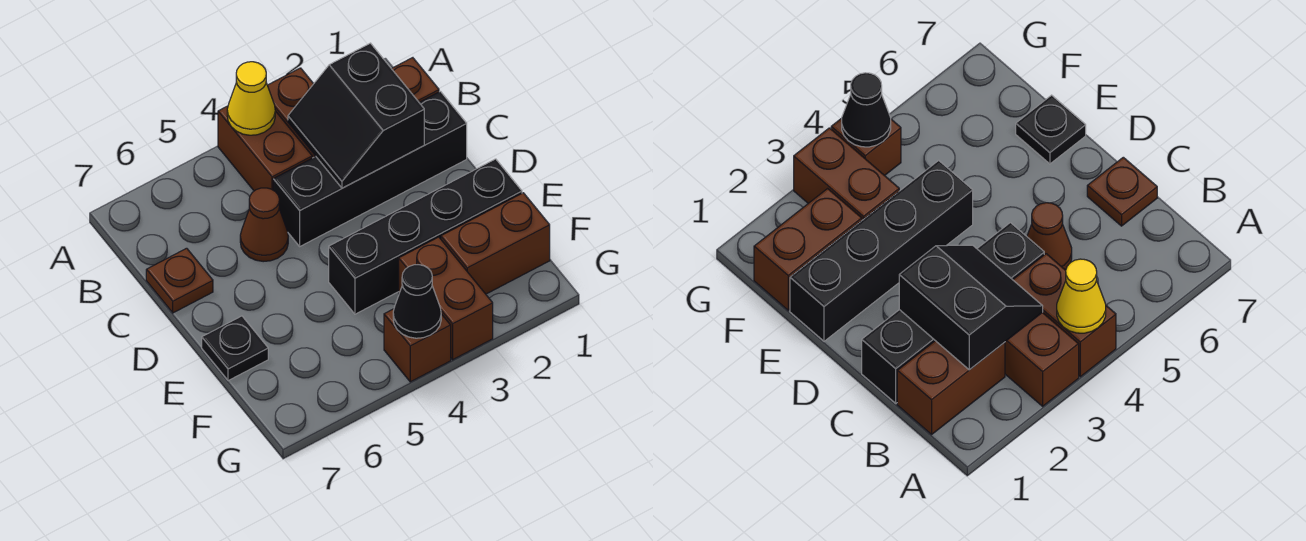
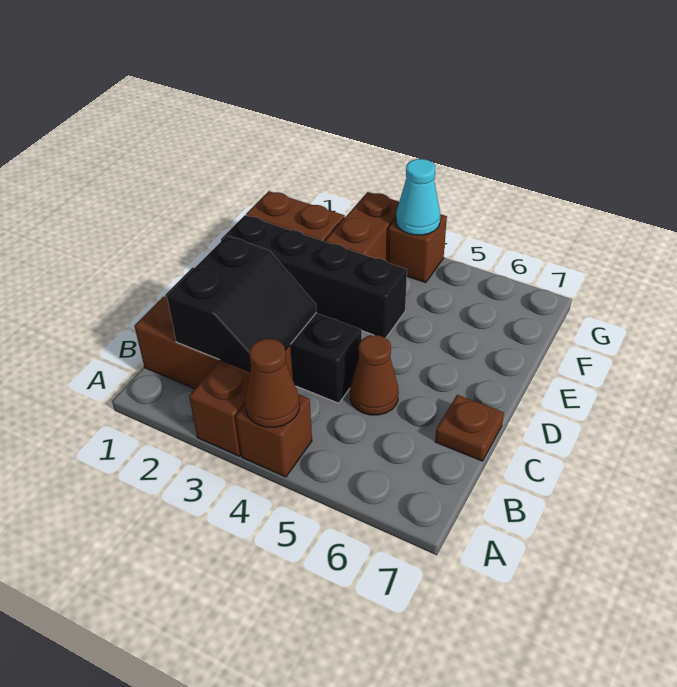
brown 1x2 brick [218,106,312,191] -> brown 1x1 brick [236,395,312,477]
yellow 1x1 cone [227,62,275,135] -> brown 1x1 cone [245,339,300,427]
black 1x1 plate [202,316,268,381] -> none
black 1x1 cone [393,265,441,338] -> cyan 1x1 cone [396,159,440,235]

